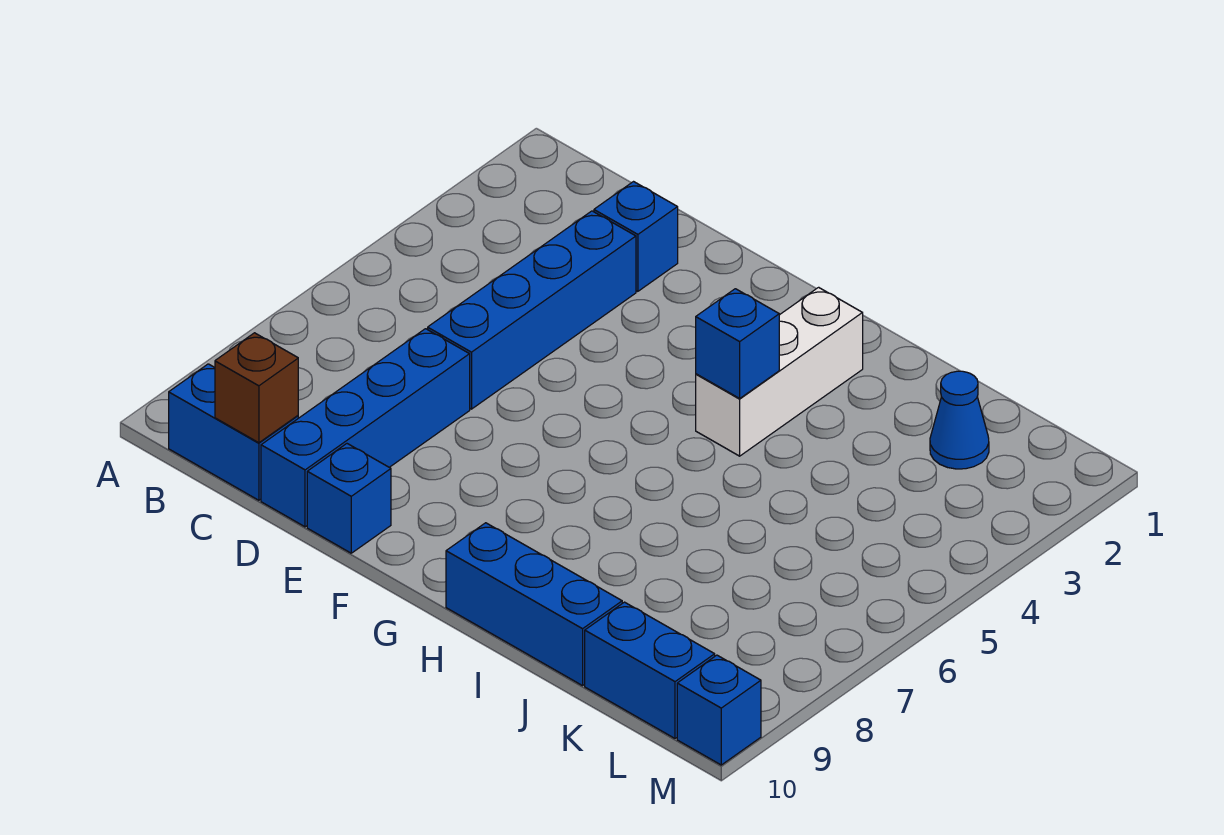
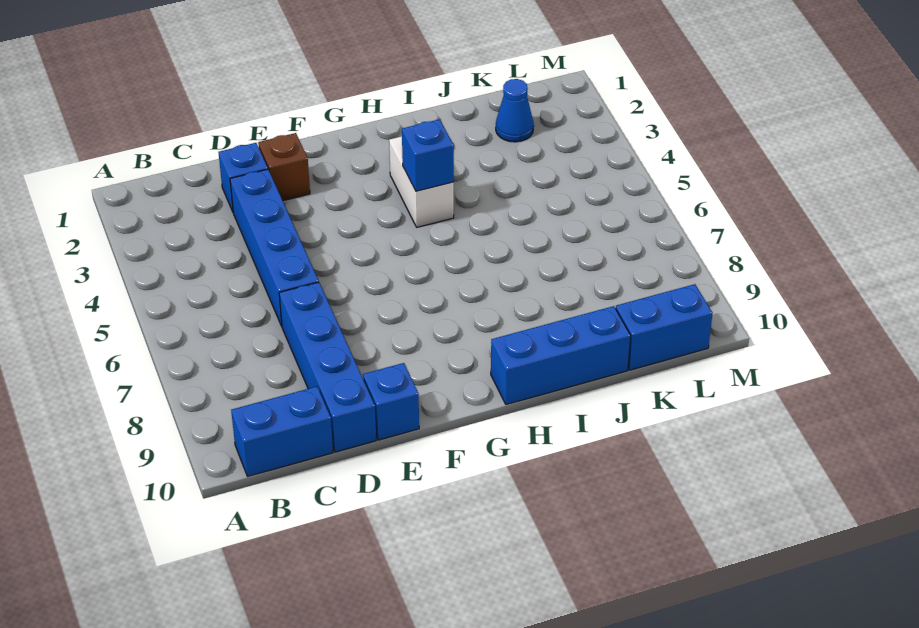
brown 1x1 brick [215,333,298,443] -> brown 1x1 brick moved to [258,133,310,200]
white 1x3 brick [696,287,863,456] -> white 1x2 brick [389,136,454,227]
blue 1x1 brick [677,655,761,765] -> none

